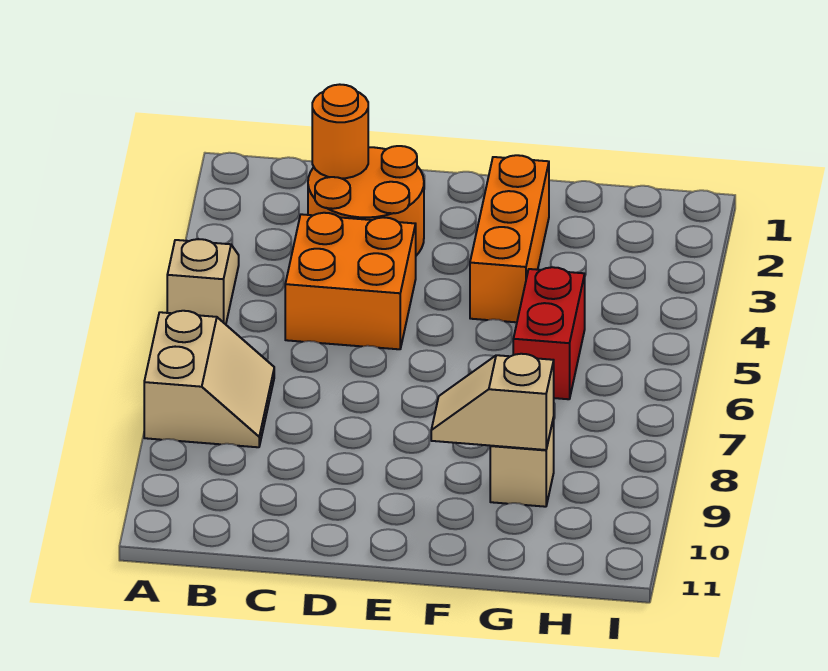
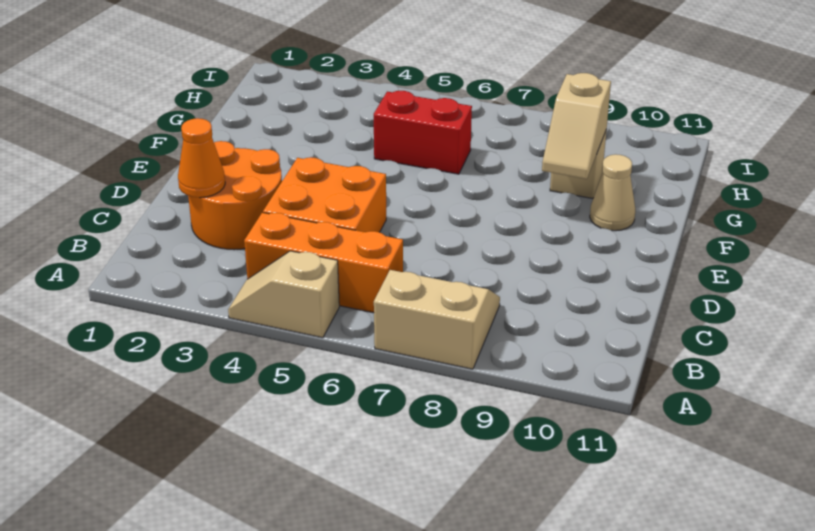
orange 1x1 round brick [312,84,368,178] -> orange 1x1 cone [178,118,225,198]
orange 1x3 brick [470,155,549,322] -> orange 1x3 brick moved to [244,212,403,313]
none -> tan 1x1 cone [590,154,635,231]

